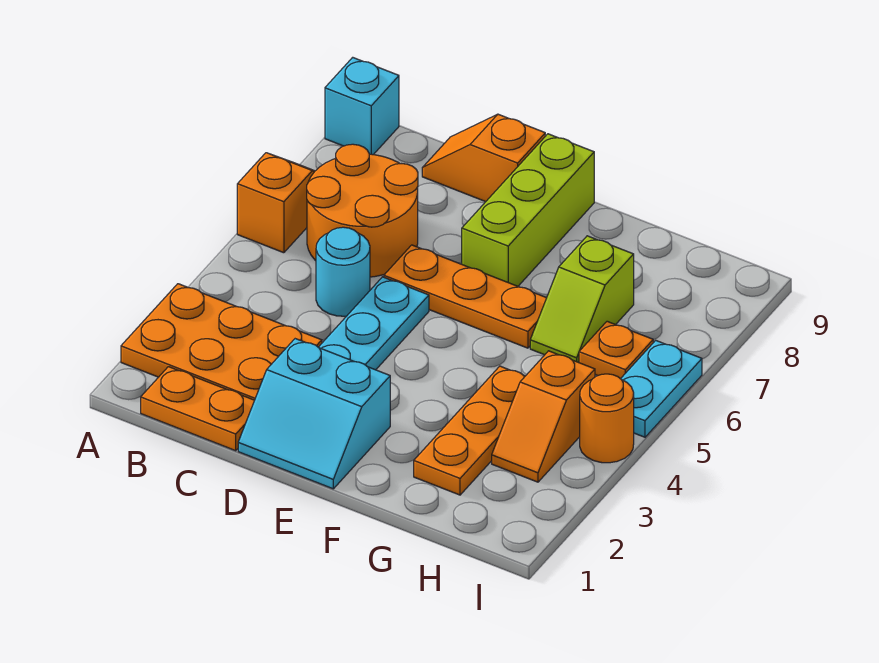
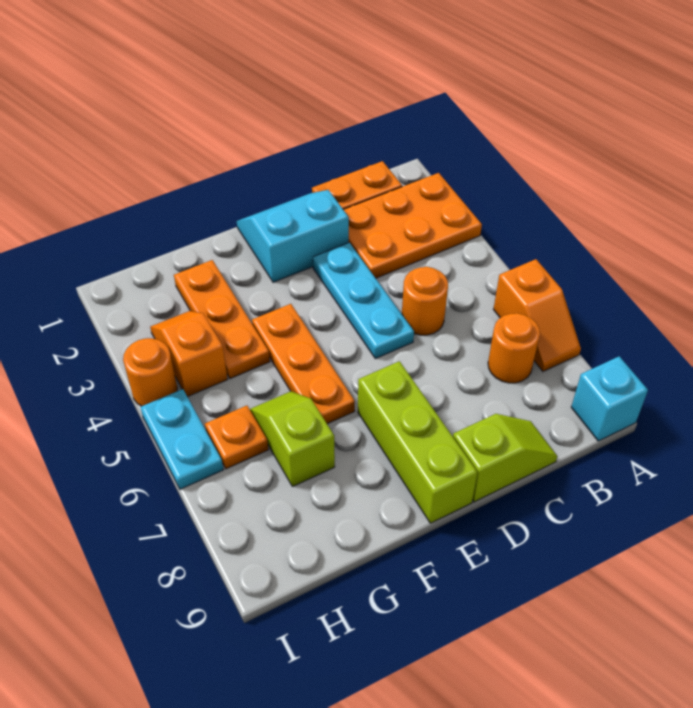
orange 2x2 round brick [307,144,418,277] -> orange 1x1 round brick [488,313,540,383]
cyan 1x1 round brick [316,227,370,316] -> orange 1x1 round brick [402,267,448,335]
orange 1x2 slope [422,114,545,202] -> lime 1x2 slope [453,414,557,502]
orange 1x3 plate [384,245,546,348] -> orange 1x3 plate turned to [252,304,355,424]

